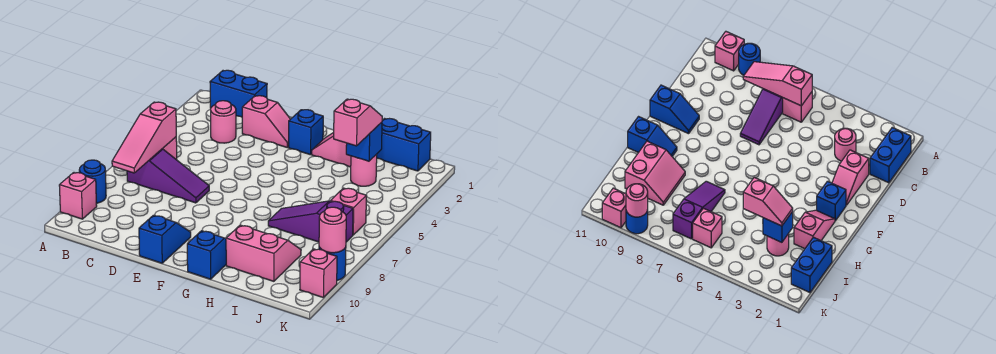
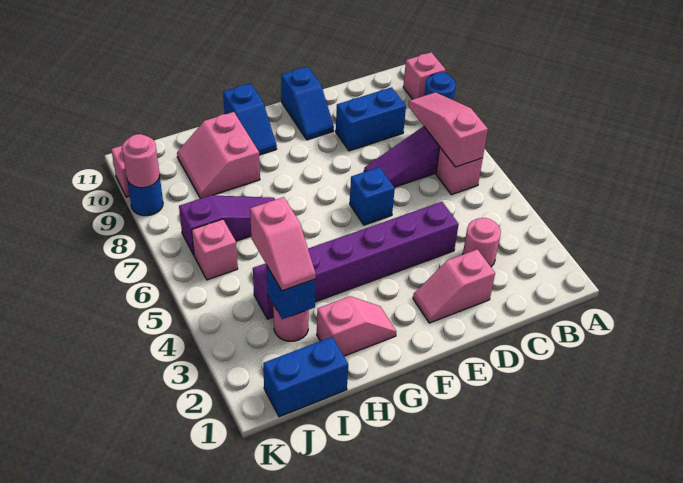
blue 1x2 brick [210,70,267,117] -> blue 1x2 brick moved to [336,87,406,151]
none -> purple 1x6 brick [253,202,459,319]
blue 1x1 brick [289,110,323,155] -> blue 1x1 brick moved to [350,167,395,225]
pink 2x2 slope [226,225,301,281] -> pink 2x2 slope turned to [177,112,260,199]

